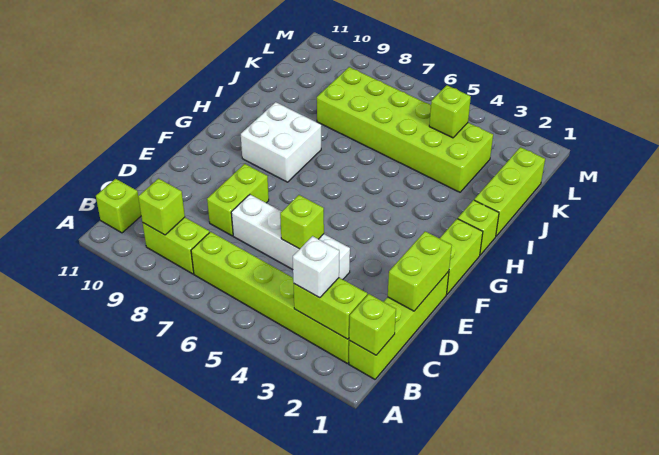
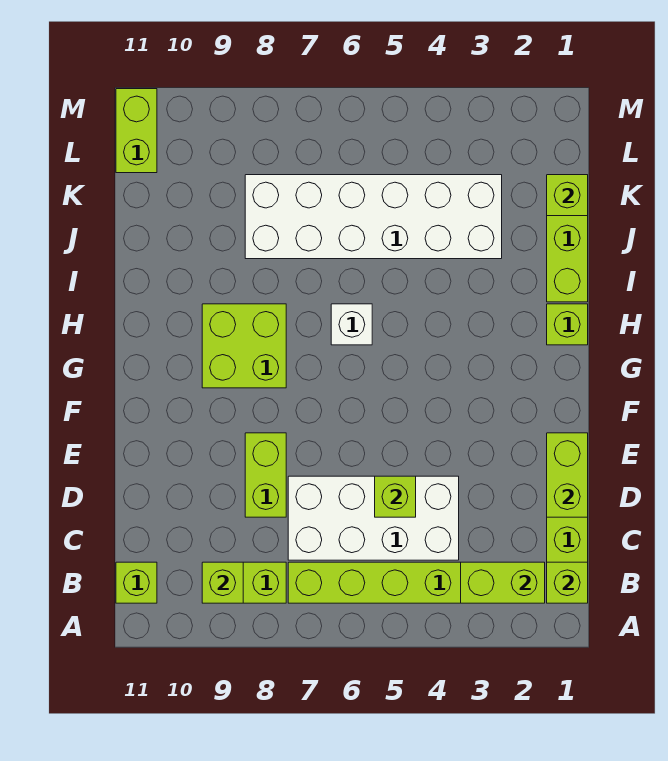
white 1x1 brick [293,236,339,298] -> white 1x1 brick moved to [331,304,372,345]
white 1x4 brick [231,195,350,279] -> white 2x4 brick [288,476,459,560]
lime 1x2 brick [439,219,483,294] -> lime 1x2 brick moved to [116,89,157,173]
white 2x2 brick [241,102,321,182] -> lime 2x2 brick [202,304,286,388]
lime 2x6 brick [317,67,493,192] -> white 2x6 brick [245,175,502,259]
lime 1x1 brick [429,85,471,138] -> lime 1x1 brick moved to [547,175,588,216]

